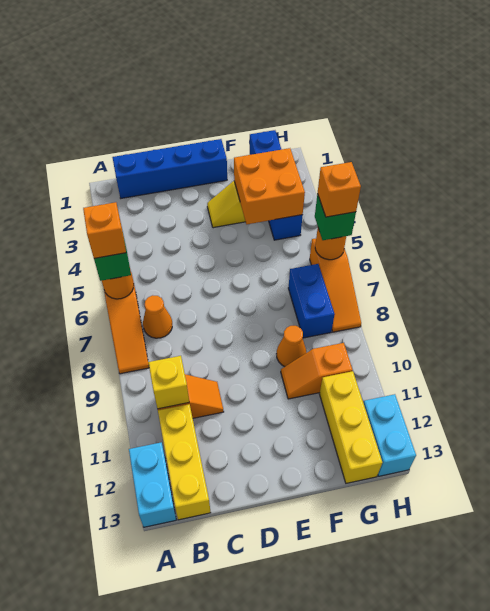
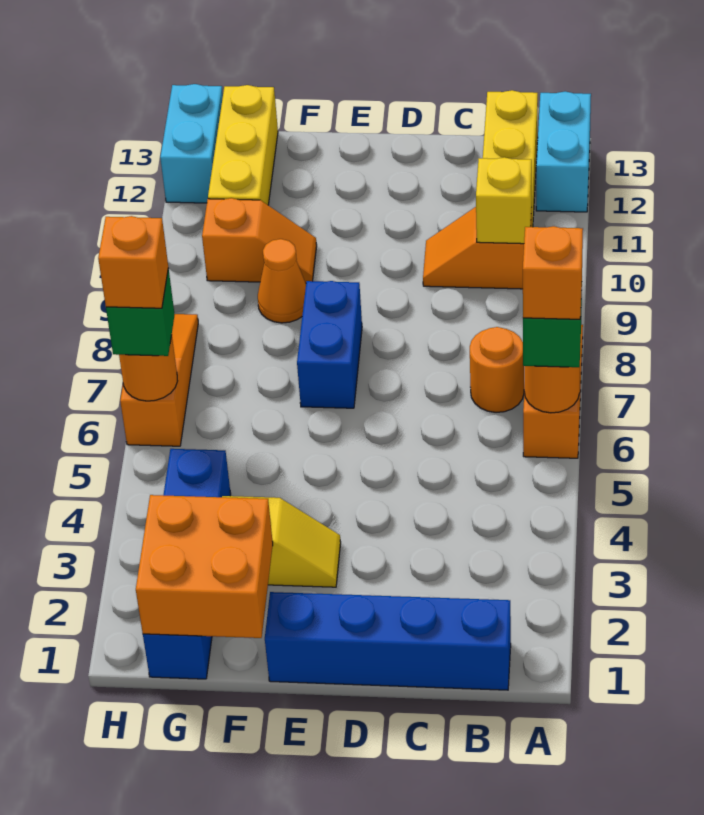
orange 1x1 cone [143,295,172,338] -> orange 1x1 round brick [470,327,524,412]
orange 2x2 brick [234,148,305,224] -> orange 2x2 brick moved to [136,495,273,638]
blue 1x2 brick [288,264,335,338] -> blue 1x2 brick moved to [297,281,362,408]

